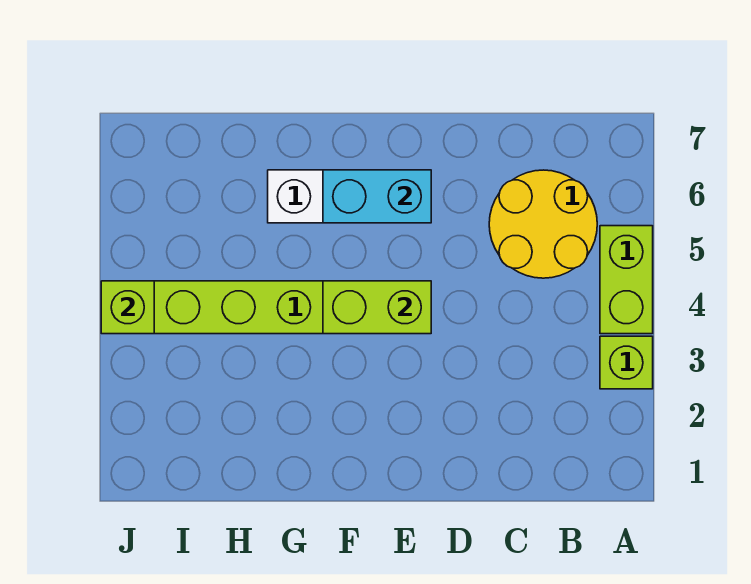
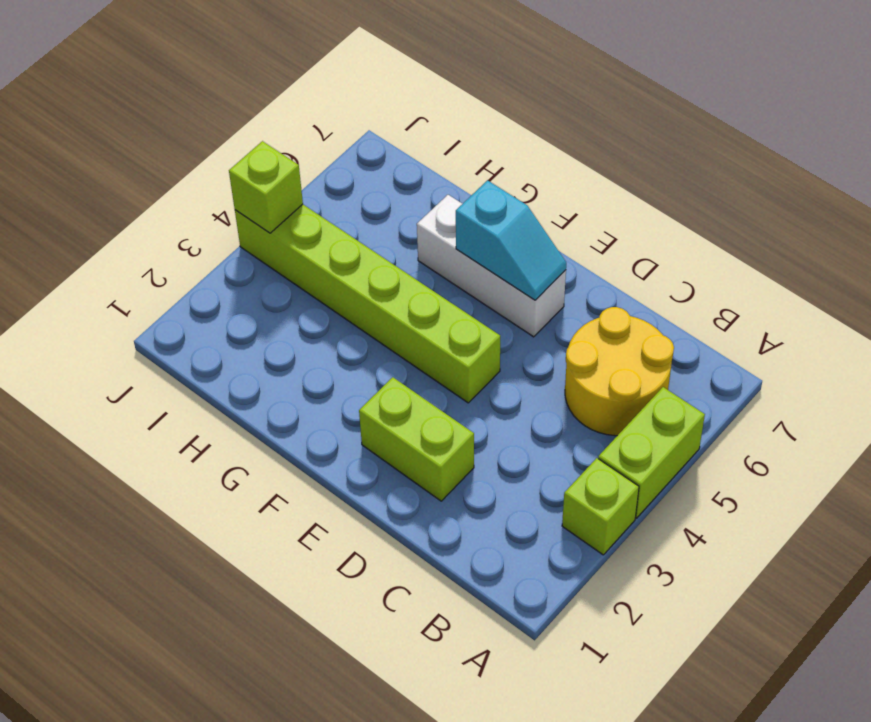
lime 1x2 brick [323,281,431,334] -> lime 1x2 brick moved to [359,377,474,501]
cyan 1x2 brick [323,170,431,223] -> cyan 1x2 slope [456,180,566,300]

